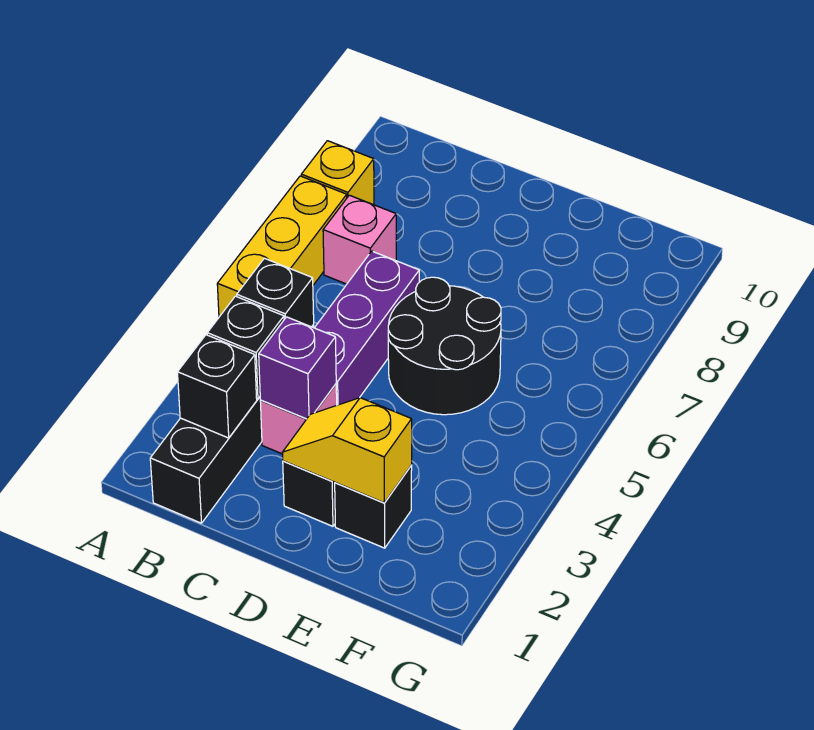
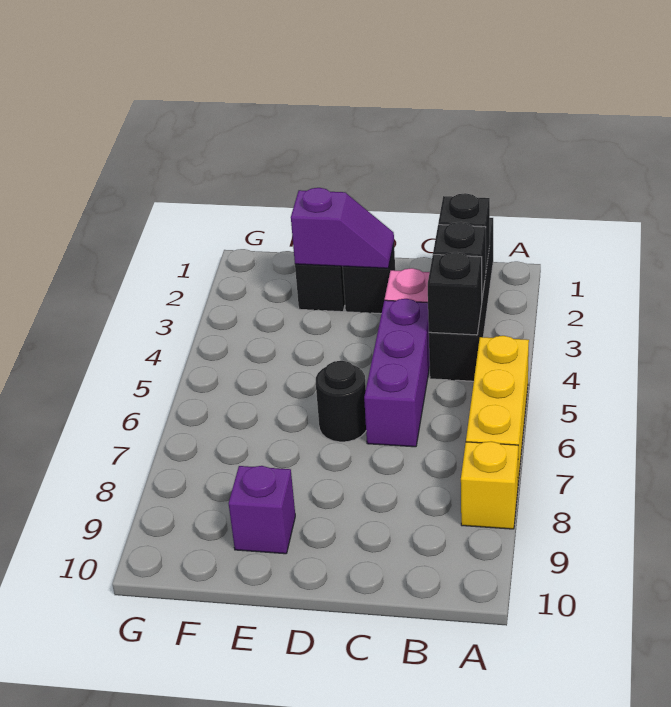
pink 1x1 brick [323,195,396,284] -> none
purple 1x1 brick [259,317,336,419] -> purple 1x1 brick moved to [229,466,295,554]
yellow 1x2 slope [282,398,412,503] -> purple 1x2 slope [291,188,394,268]
black 2x2 round brick [388,277,501,415] -> black 1x1 round brick [316,361,366,442]

